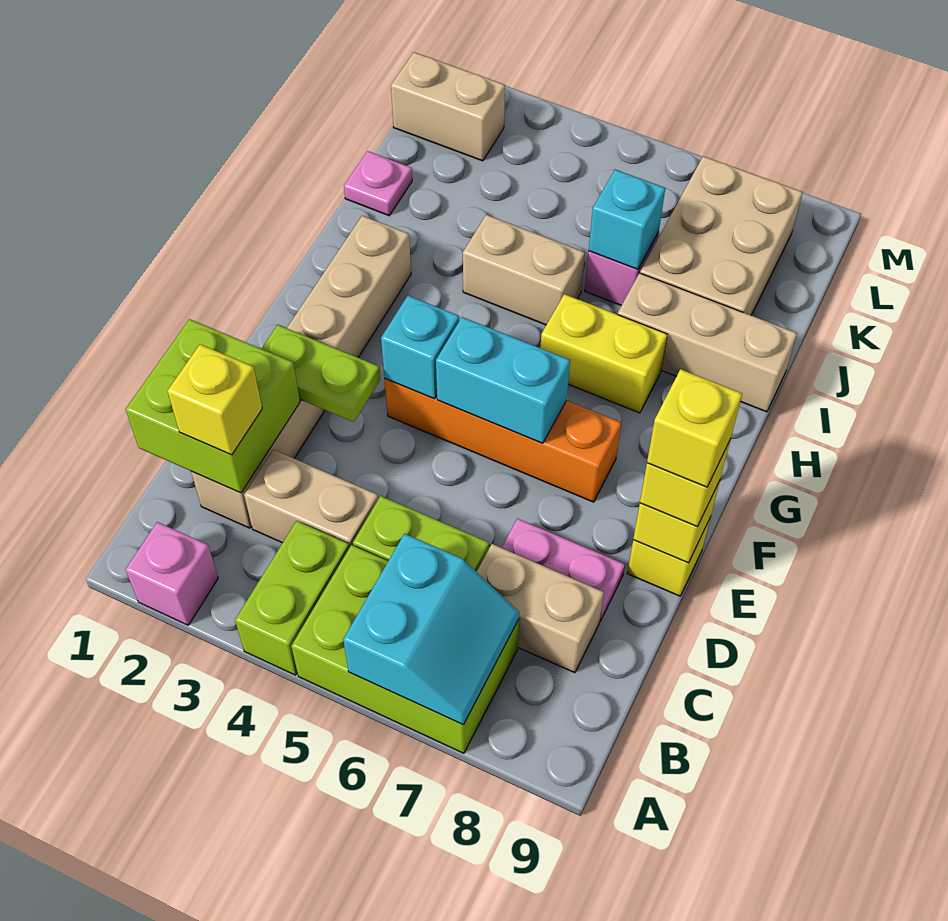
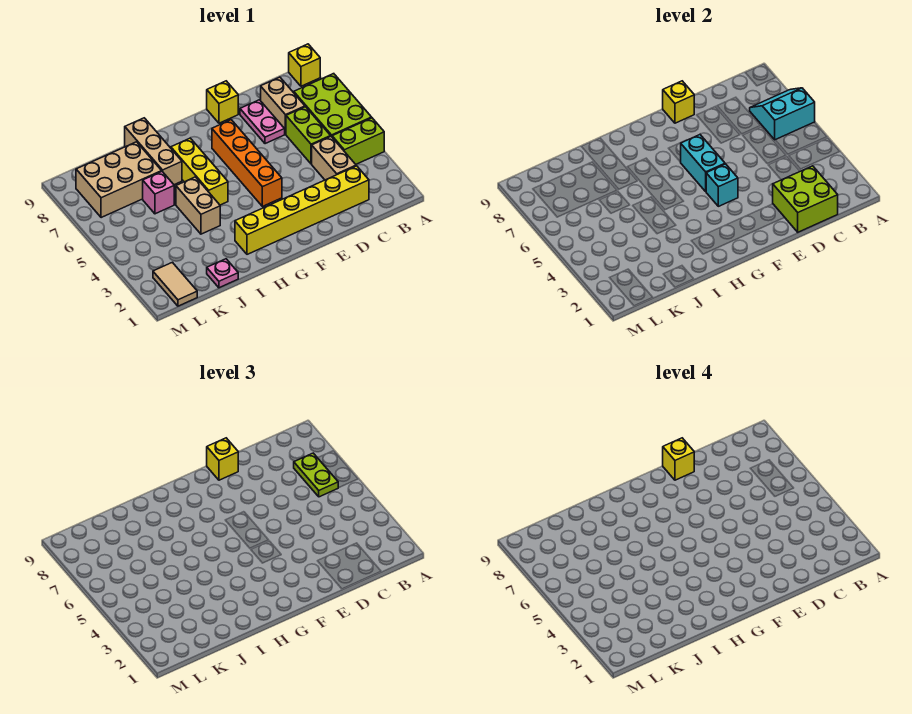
pink 1x1 brick [125,522,218,625] -> none
tan 1x6 brick [191,216,411,528] -> yellow 1x6 brick [235,166,369,254]
yellow 1x1 brick [167,344,262,455] -> yellow 1x1 brick moved to [289,44,320,86]
lime 1x2 plate [261,325,381,422] -> lime 1x2 plate moved to [294,453,338,497]
yellow 1x2 brick [541,294,667,413] -> yellow 1x3 brick [171,138,228,205]
cyan 1x1 brick [589,170,665,270] -> none
tan 1x2 brick [391,52,505,161] -> tan 1x2 tile [153,262,197,306]

